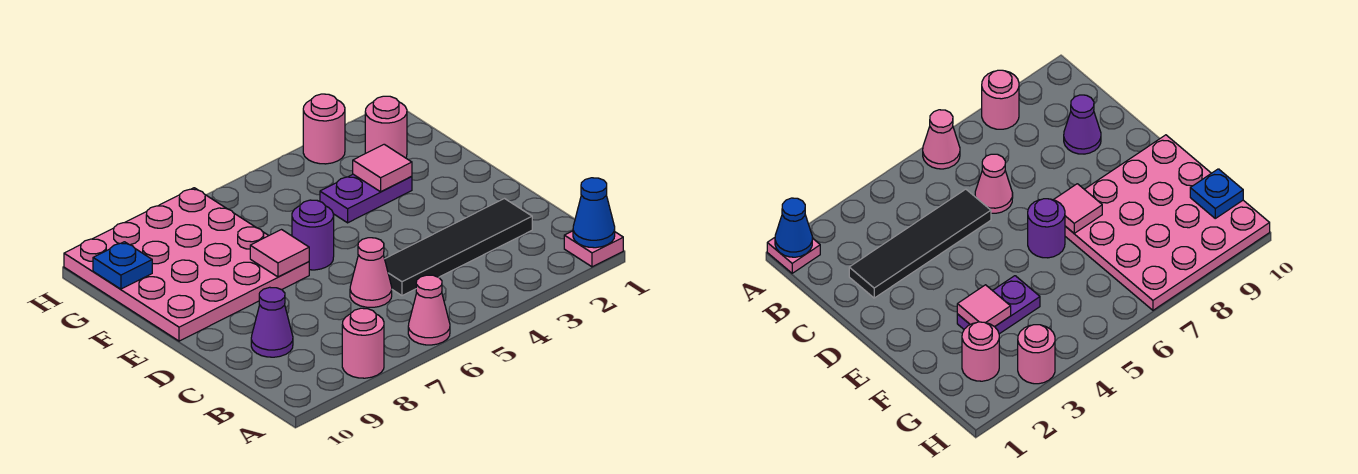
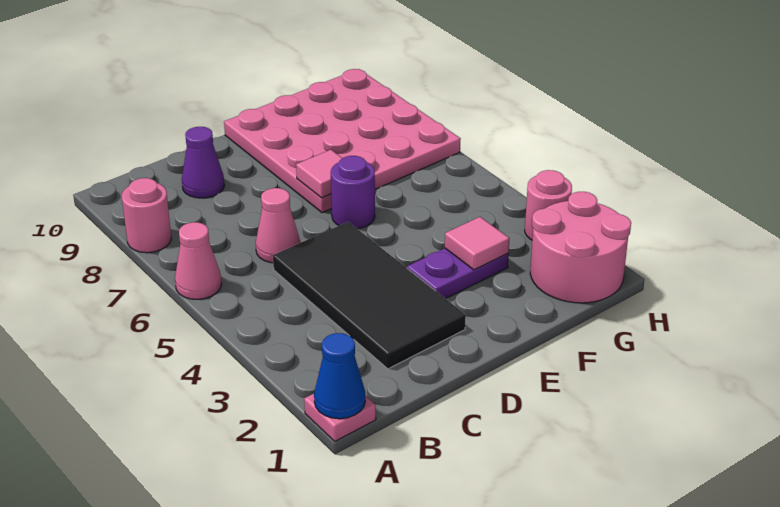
black 1x4 tile [385,199,532,296] -> black 2x4 tile [273,222,466,369]
purple 1x2 plate [320,174,412,223] -> purple 1x2 plate turned to [407,248,509,299]
pink 1x1 round brick [365,96,407,158] -> pink 2x2 round brick [530,192,631,303]
blue 1x1 plate [93,242,152,289] -> none

